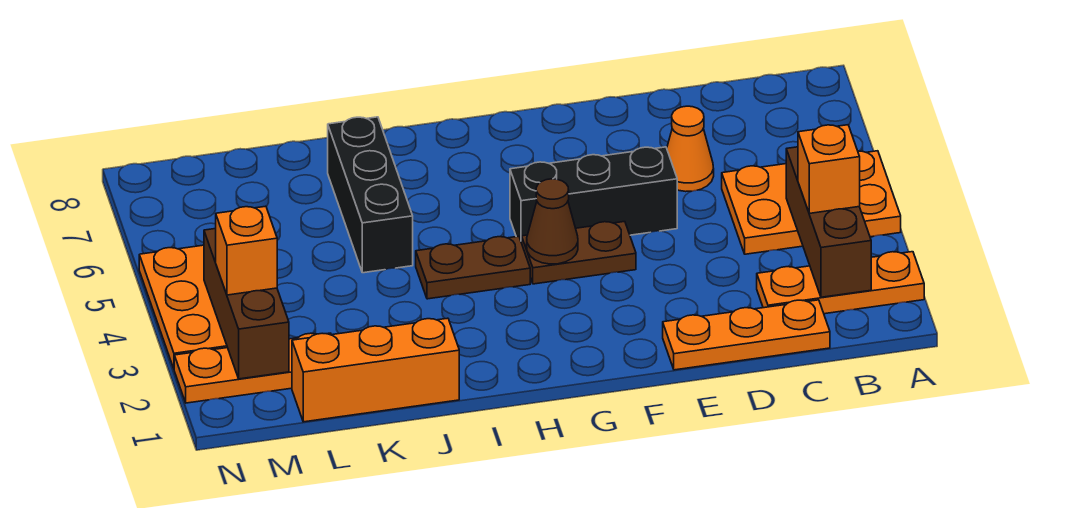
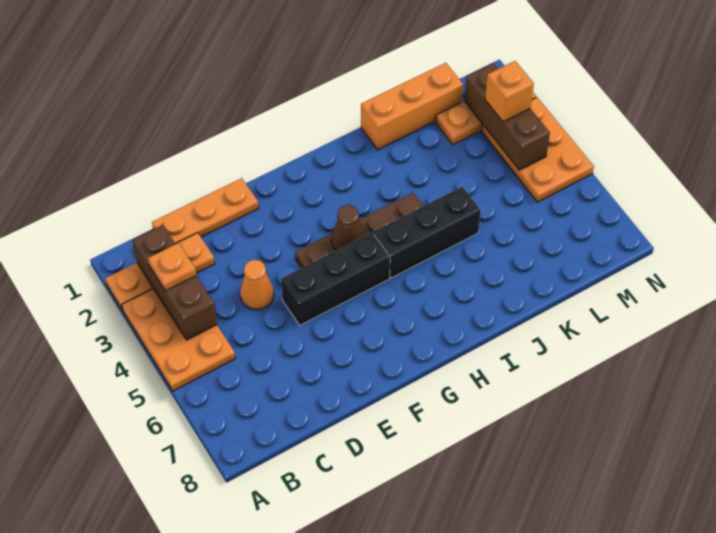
orange 2x3 plate [722,151,901,254] -> orange 2x3 plate turned to [122,289,235,391]
orange 1x1 brick [798,125,860,213] -> orange 1x1 plate [148,243,196,291]
orange 1x1 cone [667,106,714,192] -> orange 1x1 cone moved to [240,260,274,310]
black 1x3 brick [328,117,413,273] -> black 1x3 brick turned to [374,186,481,278]

